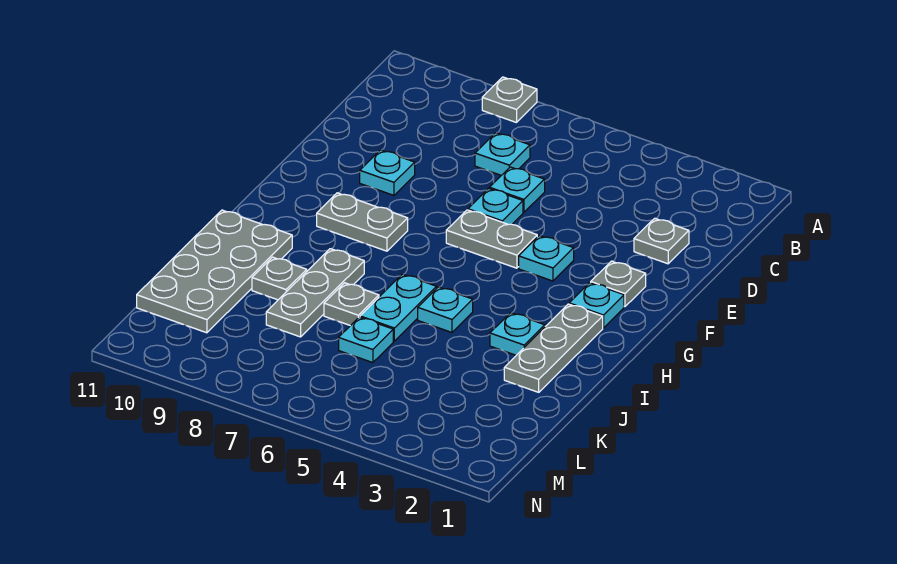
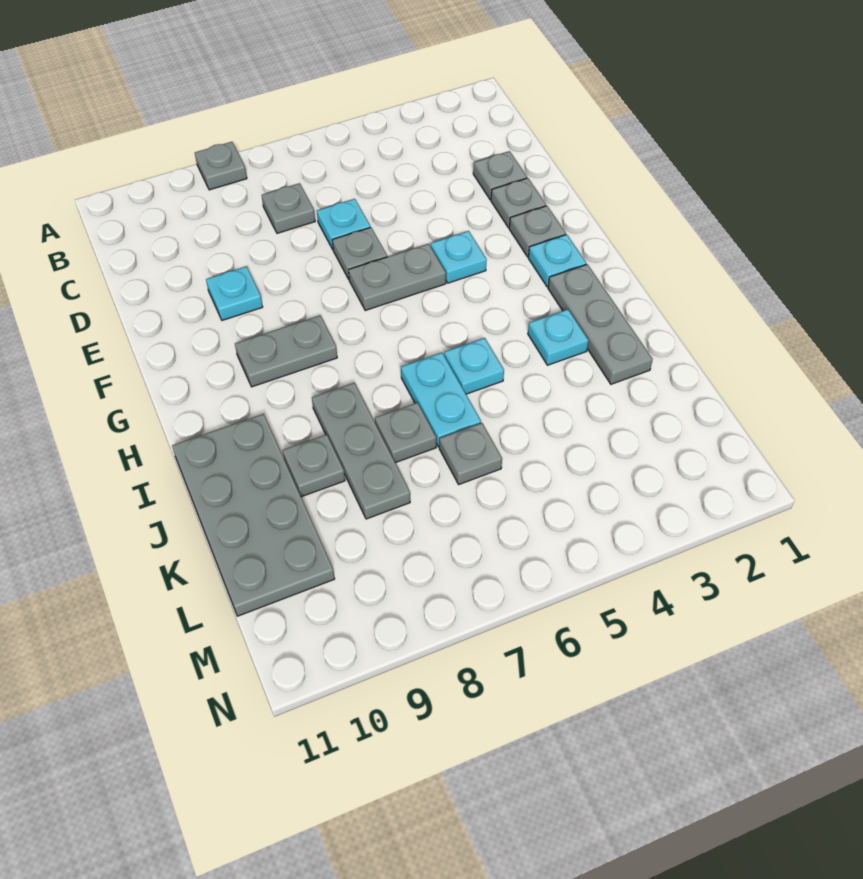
cyan 1x1 plate [475,133,530,175] -> grey 1x1 plate [262,183,315,233]
none -> grey 1x1 plate [491,178,546,228]
cyan 1x1 plate [468,188,523,225] -> grey 1x1 plate [332,227,387,279]
cyan 1x1 plate [339,317,393,363] -> grey 1x1 plate [439,423,502,484]

